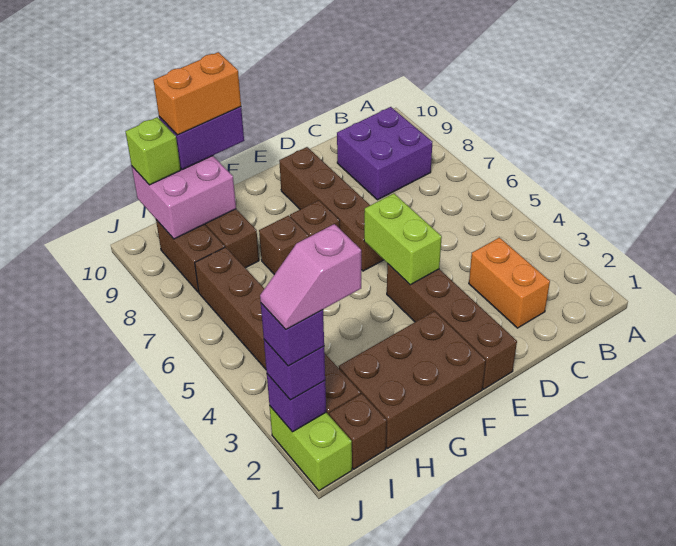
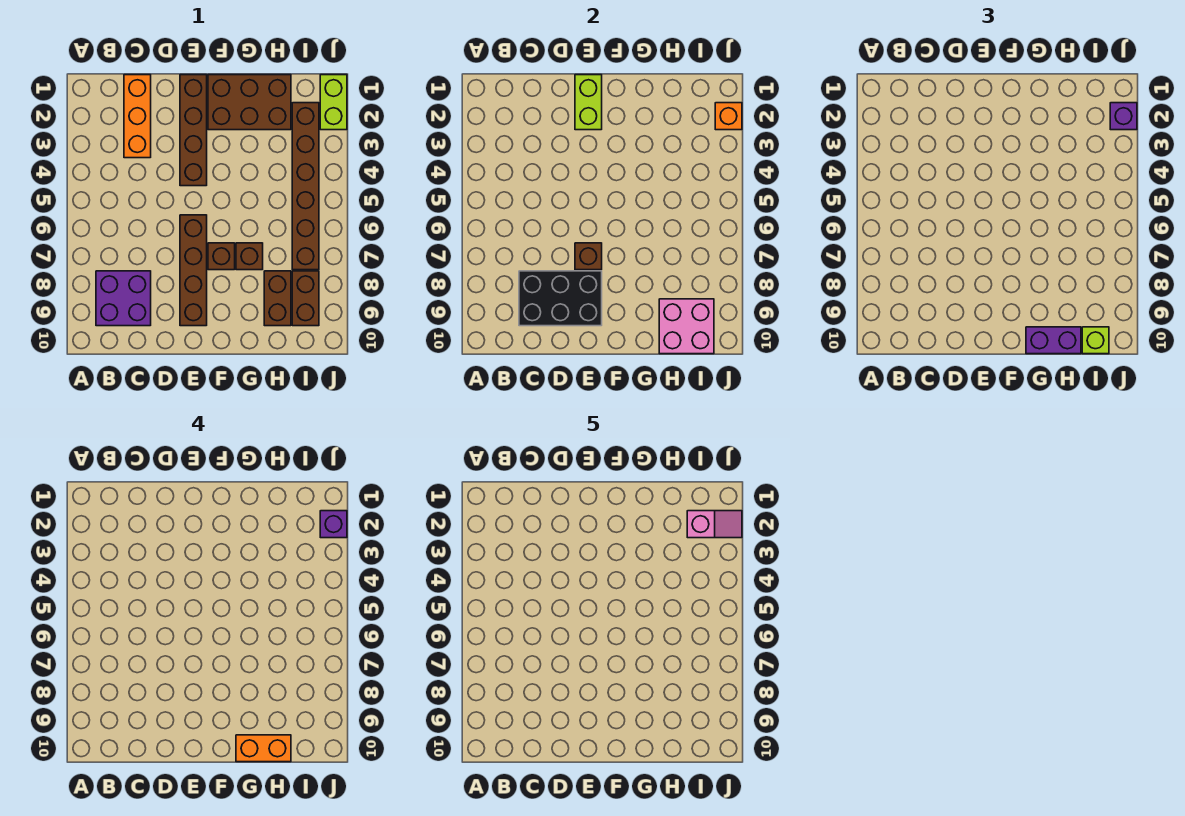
orange 1x2 brick [469,238,550,328] -> orange 1x3 brick [124,75,151,158]
none -> black 2x3 brick [519,271,602,326]
lime 1x2 brick [364,194,442,285] -> lime 1x2 brick moved to [575,75,602,130]
brown 1x1 brick [329,394,387,469] -> brown 1x1 brick moved to [575,243,602,270]
purple 1x1 brick [267,374,326,432] -> orange 1x1 brick [715,103,742,130]

